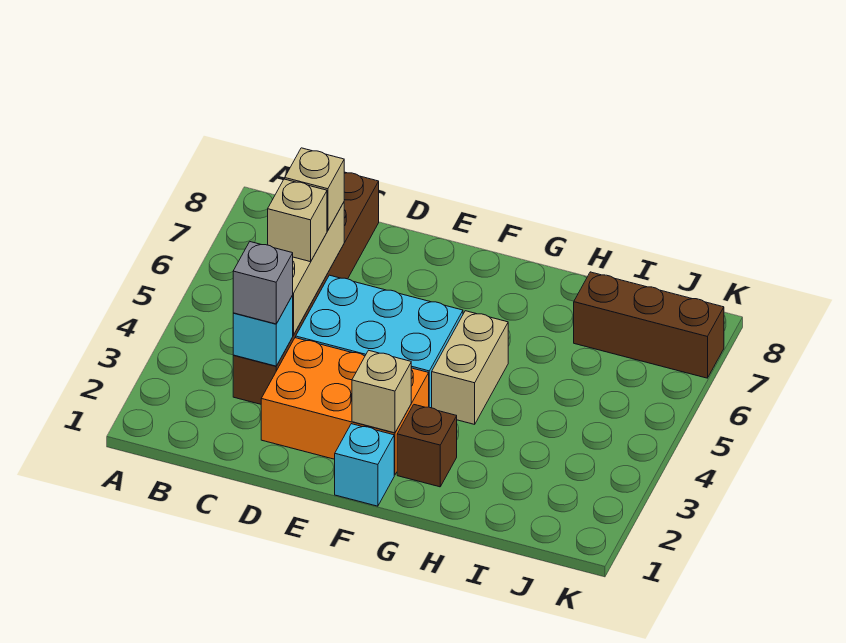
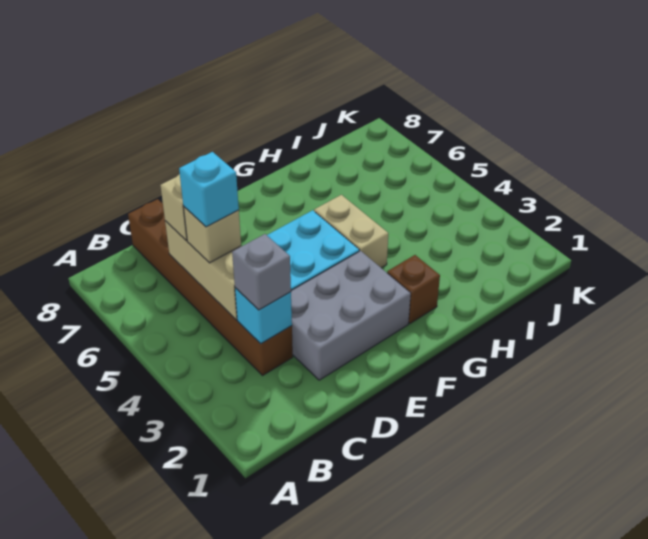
orange 2x3 brick [261,338,429,475] -> grey 2x3 brick [291,251,411,380]
cyan 1x1 brick [335,424,394,506] -> cyan 1x1 brick moved to [179,152,239,227]
tan 1x1 brick [352,350,411,433] -> none
brown 1x3 brick [574,272,724,378] -> none

